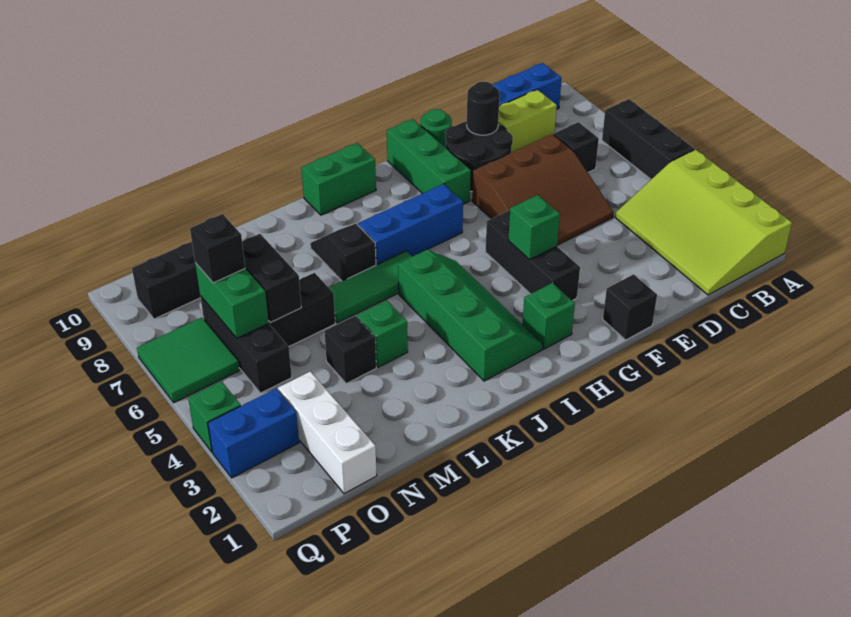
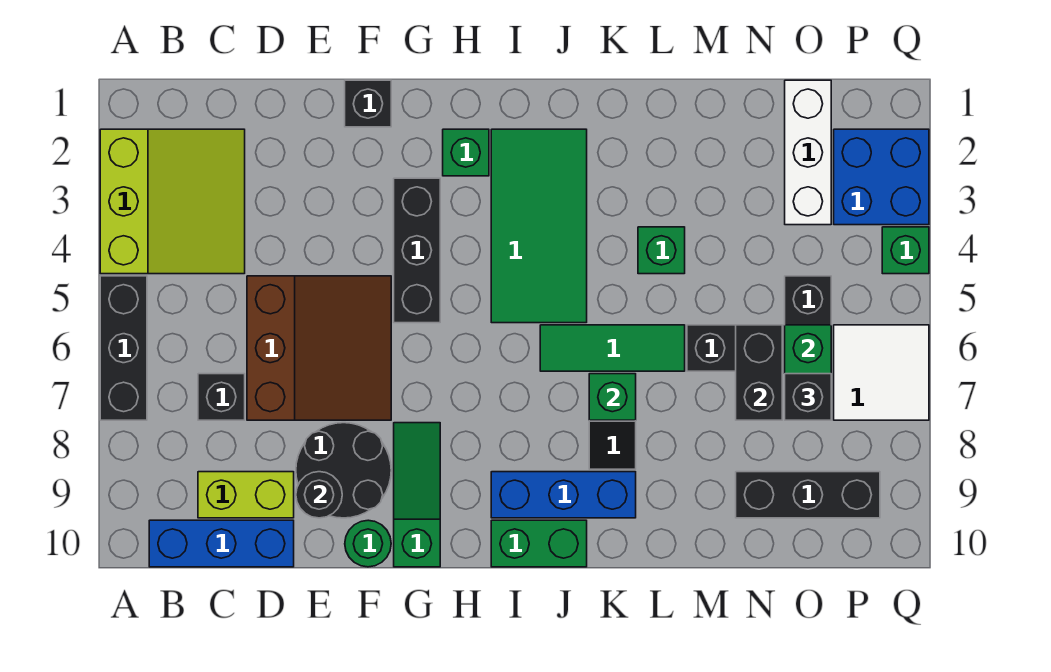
lime 3x4 slope [615,150,792,295] -> lime 3x3 slope [100,129,245,274]
brown 3x3 slope [472,134,614,245] -> brown 3x3 slope turned to [247,276,391,420]
green 1x1 brick [508,195,560,260] -> green 1x1 brick moved to [589,374,636,420]
green 1x3 brick [387,119,471,204] -> green 1x3 slope [394,423,440,567]
blue 1x3 brick [358,184,463,265] -> blue 1x3 brick moved to [491,472,636,518]
green 2x4 slope [398,249,543,381] -> green 2x4 tile [491,129,587,323]
black 1x1 brick [324,316,376,384] -> none
blue 1x2 brick [208,388,299,478] -> blue 2x2 brick [834,129,929,225]
green 2x2 tile [137,318,239,403] -> white 2x2 tile [834,325,929,420]

